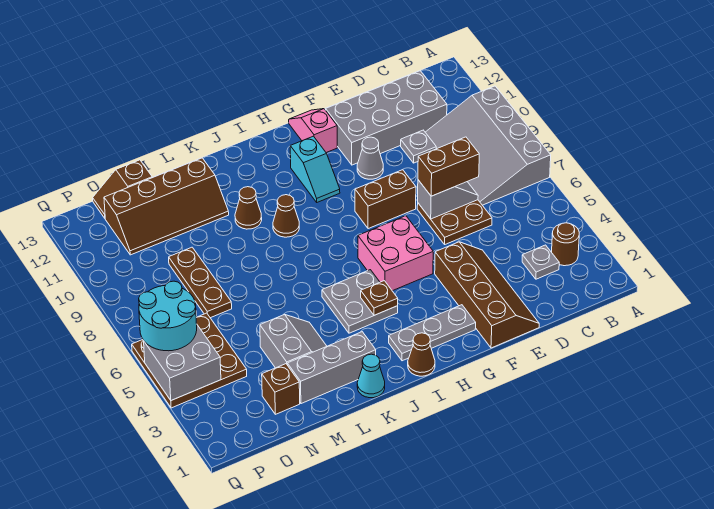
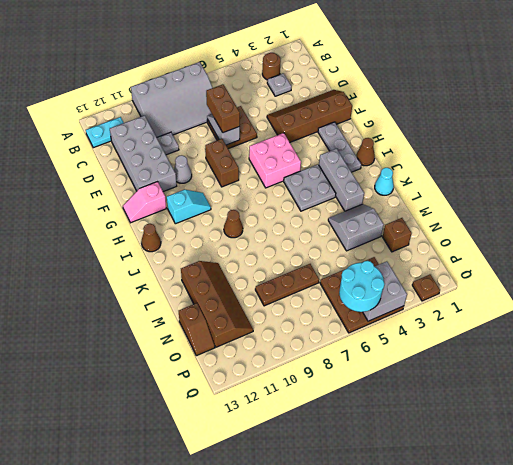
none -> cyan 1x2 plate [86,117,124,148]
brown 1x1 plate [361,281,398,315] -> brown 1x1 plate moved to [412,275,440,301]
grey 1x3 brick [287,332,376,404] -> grey 1x3 brick moved to [319,149,364,211]
brown 1x1 cone [235,187,262,229] -> brown 1x1 cone moved to [141,224,161,252]

